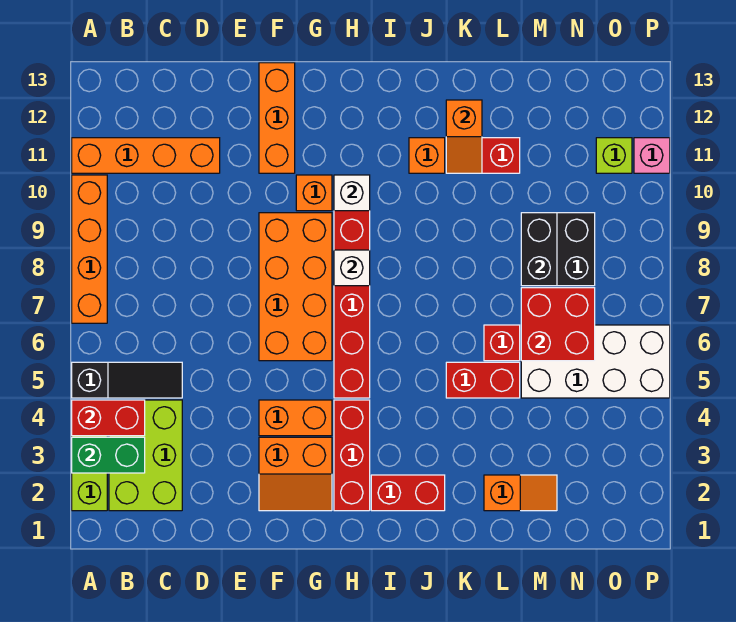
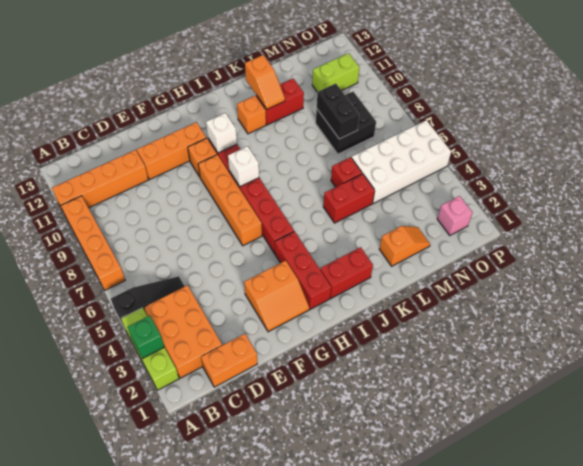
green 1x2 brick [72,437,145,473] -> green 1x1 brick [128,316,164,359]
red 1x2 brick [72,400,145,436] -> none
lime 2x3 brick [109,400,182,511] -> orange 2x3 brick [144,285,222,378]
orange 1x2 brick [259,400,332,436] -> orange 1x2 brick moved to [201,334,257,387]
orange 2x4 brick [259,213,332,361] -> orange 1x4 brick [198,155,262,246]
orange 1x3 brick [259,63,295,173] -> orange 1x3 brick turned to [137,122,206,180]
red 2x2 brick [521,288,595,361] -> none
lime 1x1 brick [596,138,632,173] -> lime 1x2 brick [312,53,360,92]
pink 1x1 brick [634,138,670,173] -> pink 1x1 brick moved to [437,196,472,235]

